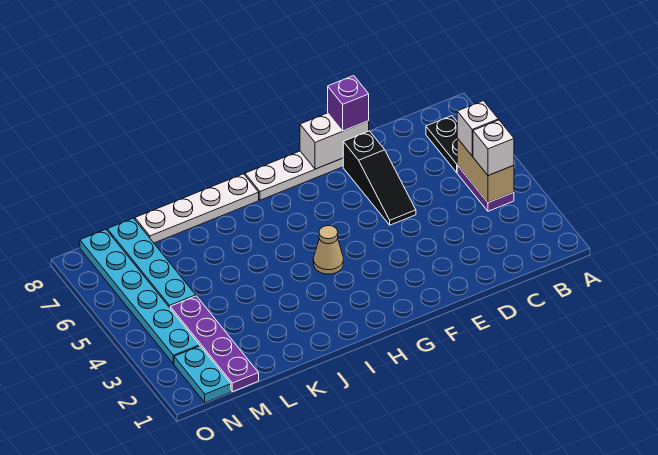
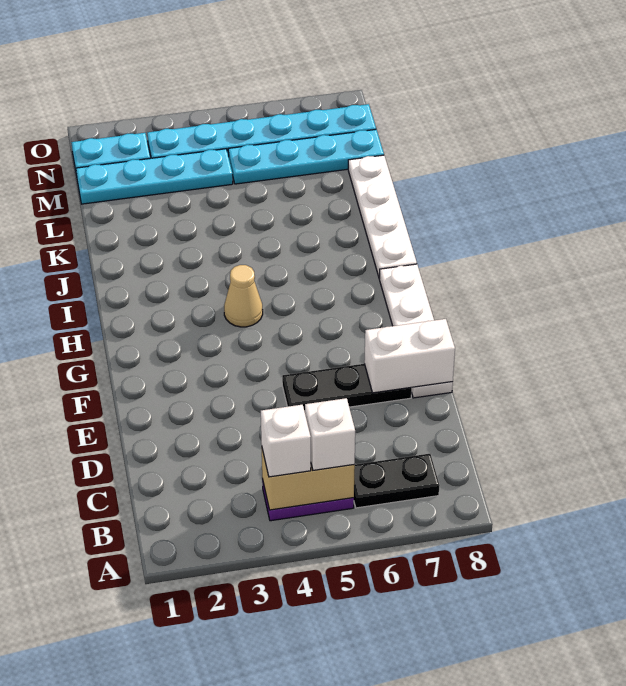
black 1x3 slope [343,131,416,225] -> black 1x3 plate [282,364,412,411]
white 1x2 brick [300,113,369,169] -> white 1x2 brick turned to [364,319,455,393]
purple 1x1 brick [328,76,369,131] -> none
purple 1x4 plate [170,296,259,392] -> cyan 1x4 plate [76,149,233,204]

